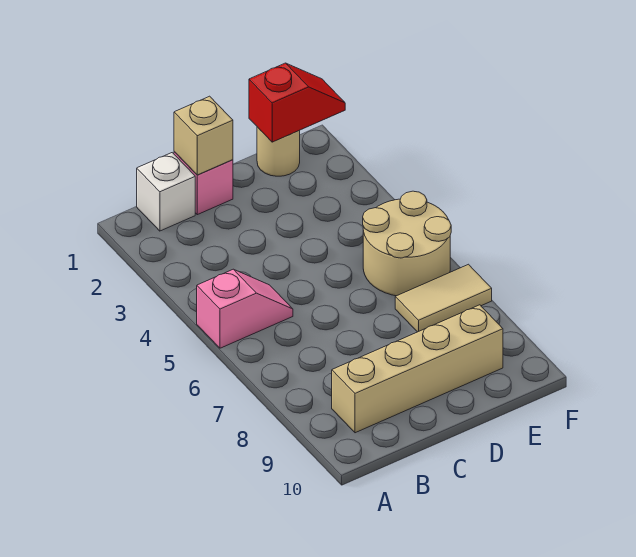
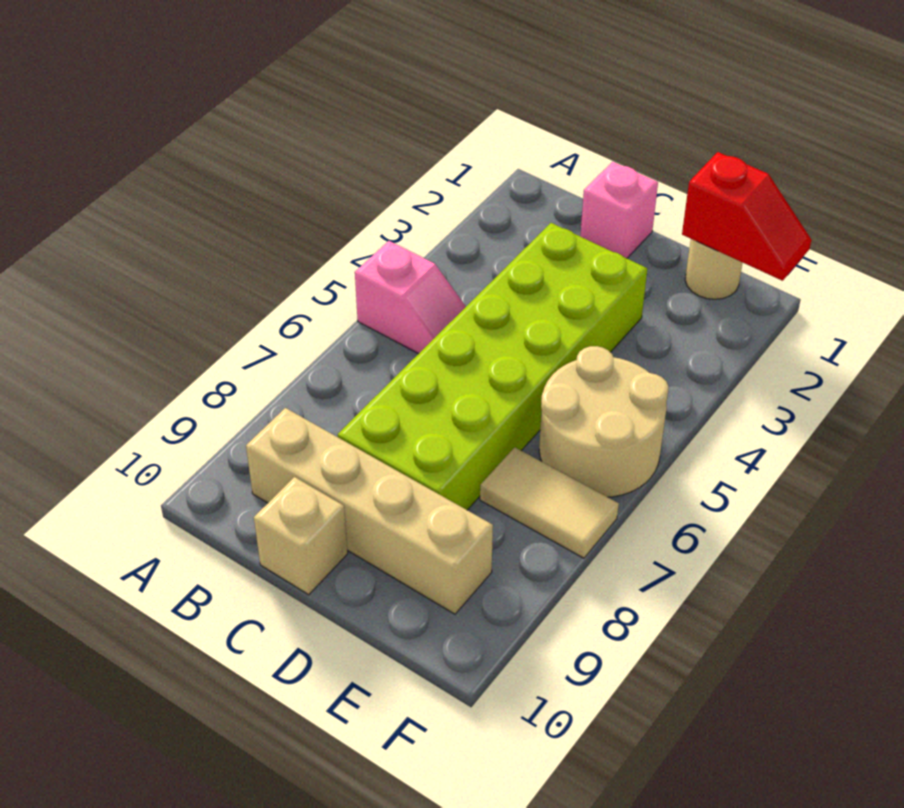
white 1x1 brick [137,153,195,231] -> none
tan 1x1 brick [174,96,233,175] -> tan 1x1 brick moved to [254,477,348,595]
none -> lime 2x6 brick [338,223,647,510]

